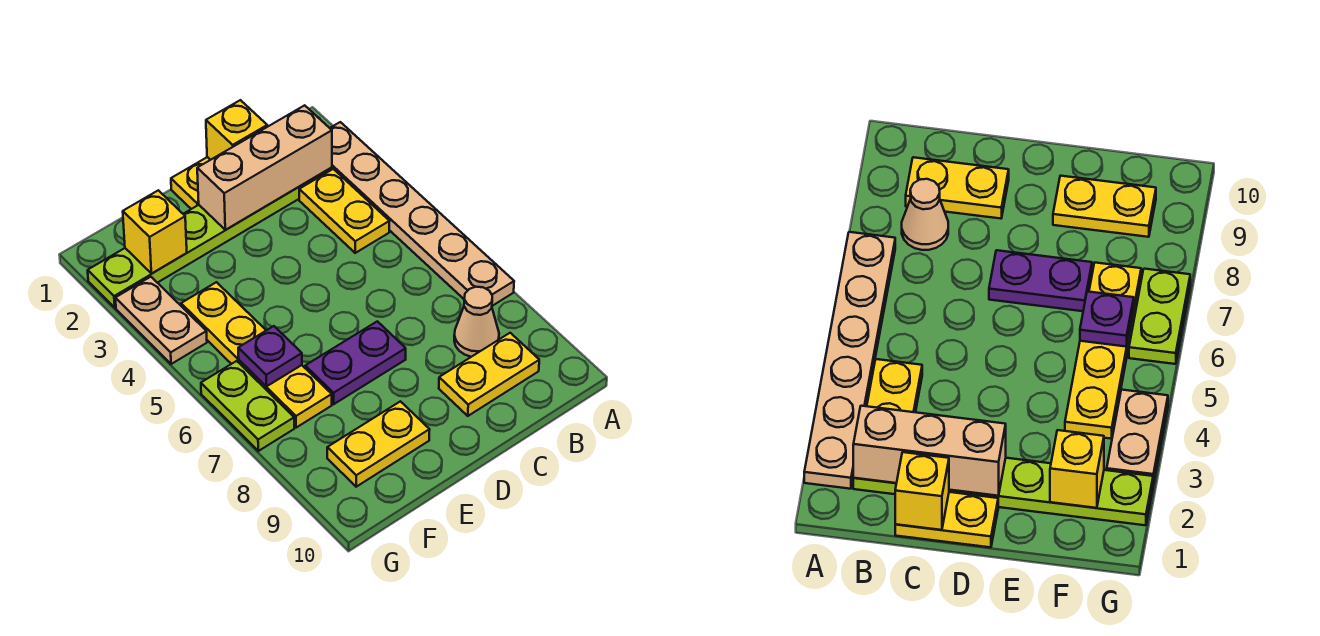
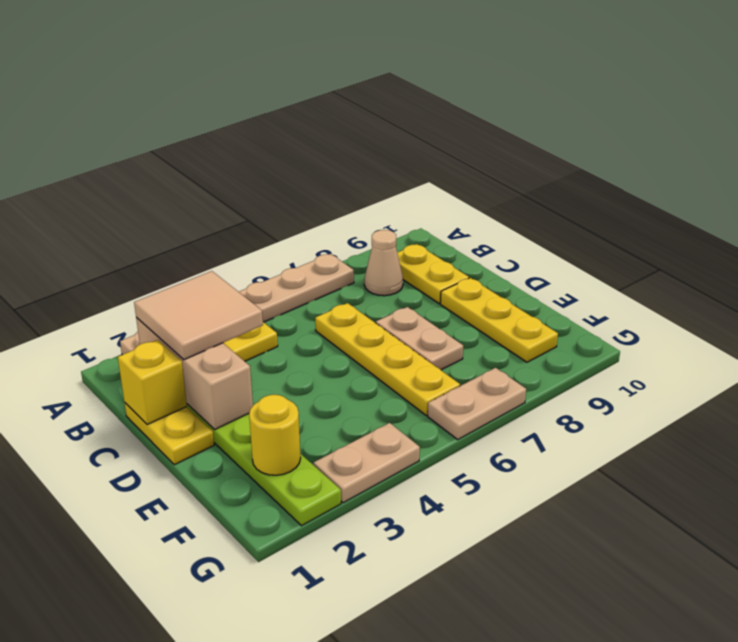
none -> tan 2x2 tile [134,271,263,360]
purple 1x2 plate [305,321,406,404] -> tan 1x2 plate [376,307,463,370]
yellow 1x2 plate [327,401,430,487] -> yellow 1x3 plate [440,278,558,362]
yellow 1x1 brick [123,190,187,274] -> yellow 1x1 round brick [249,395,301,475]
yellow 1x4 plate [181,282,332,428] -> yellow 1x4 plate turned to [315,303,460,415]
purple 1x1 plate [238,326,302,386] -> none
lime 1x2 plate [201,361,294,451] -> tan 1x2 plate [428,368,526,439]

